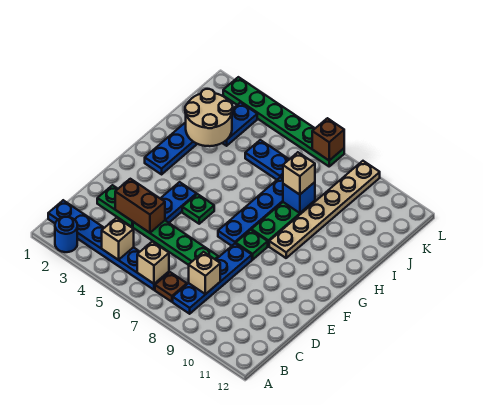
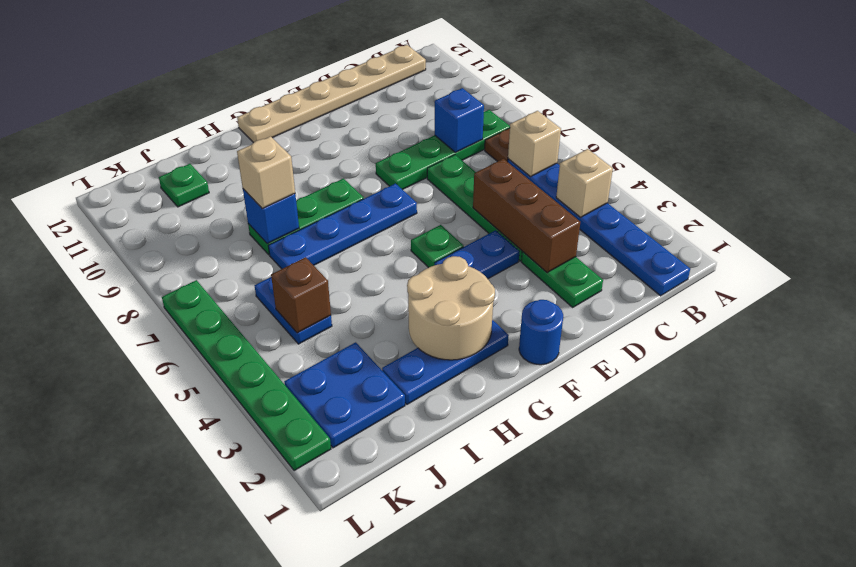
blue 1x1 round brick [55,217,77,252] -> blue 1x1 round brick moved to [519,300,563,365]
blue 1x4 plate [173,244,252,314] -> green 1x4 plate [376,110,510,190]
tan 1x1 brick [189,252,220,294] -> blue 1x1 brick [435,88,484,152]
brown 1x2 brick [115,179,165,233] -> brown 1x3 brick [473,159,580,273]
green 1x1 plate [236,230,268,260] -> green 1x1 plate moved to [159,164,209,207]
tan 1x6 plate [269,161,380,258] -> tan 1x6 plate moved to [237,45,426,143]
tan 2x2 round brick [185,89,233,146] -> tan 2x2 round brick moved to [407,256,495,360]
blue 1x2 plate [223,103,257,146] -> blue 2x2 plate [284,342,405,448]
brown 1x1 brick [312,118,344,161] -> brown 1x1 brick moved to [271,257,331,333]

